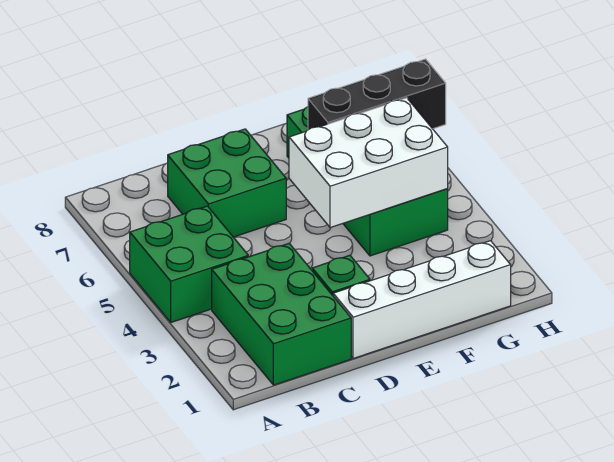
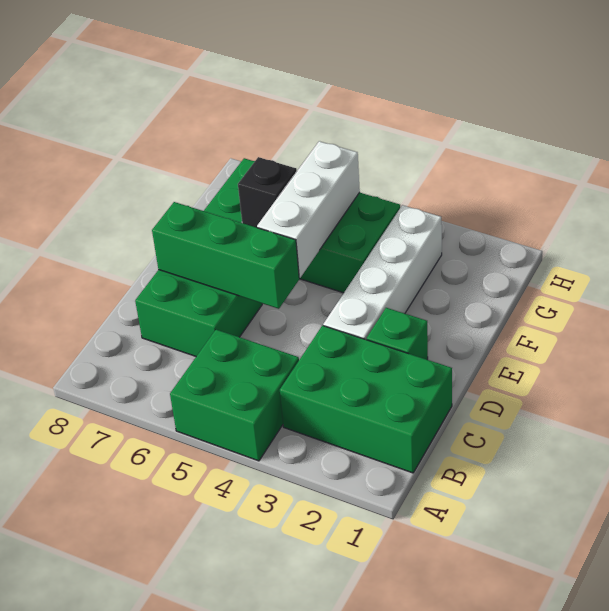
white 1x4 brick [333,241,511,359] -> white 1x4 brick moved to [323,205,442,340]
none -> green 1x3 brick [152,202,299,309]
white 2x3 brick [289,98,448,228] -> white 1x3 brick [257,141,360,278]
black 1x3 brick [308,59,446,130] -> black 1x1 brick [238,157,297,227]

